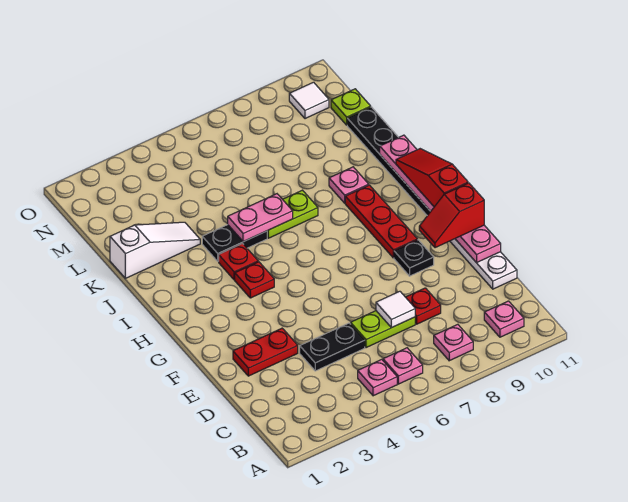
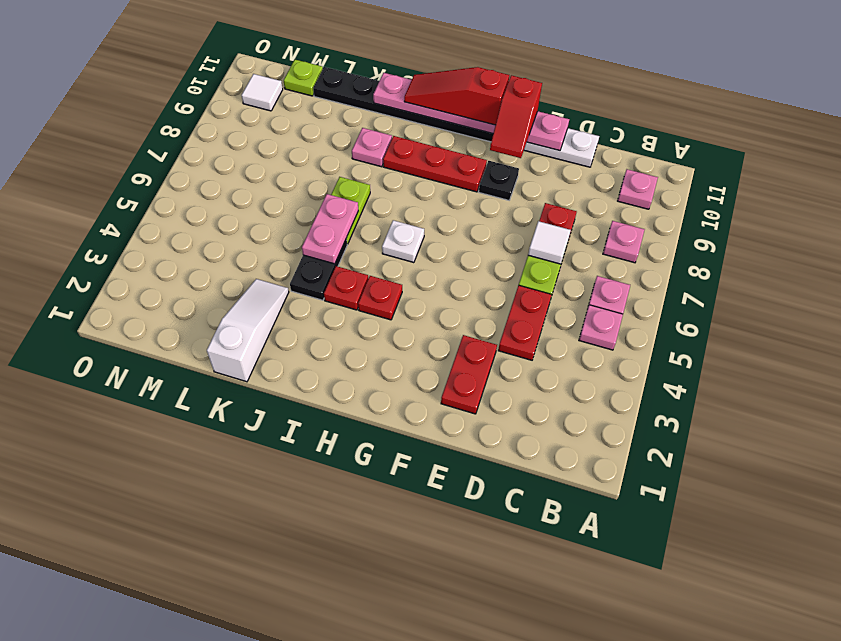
black 1x2 plate [300,323,365,371] -> red 1x2 plate [498,285,552,360]
none -> white 1x1 plate [382,220,424,263]

